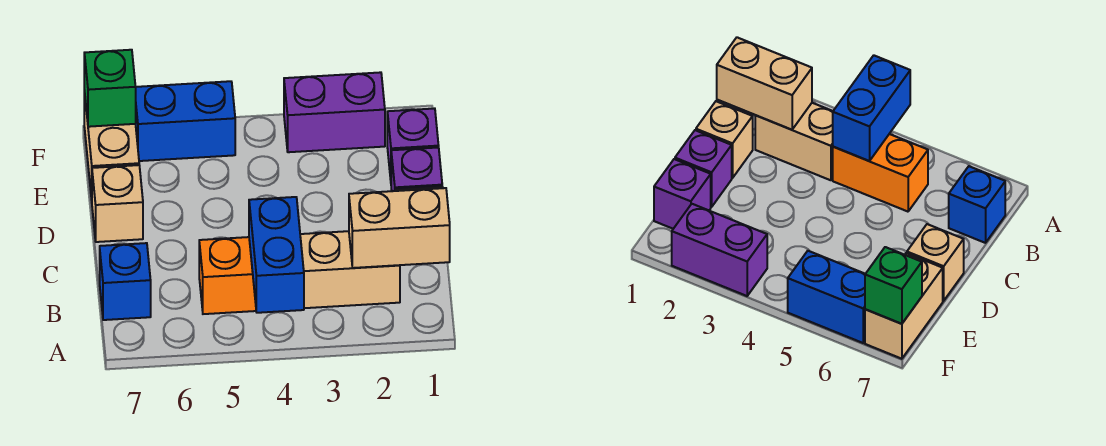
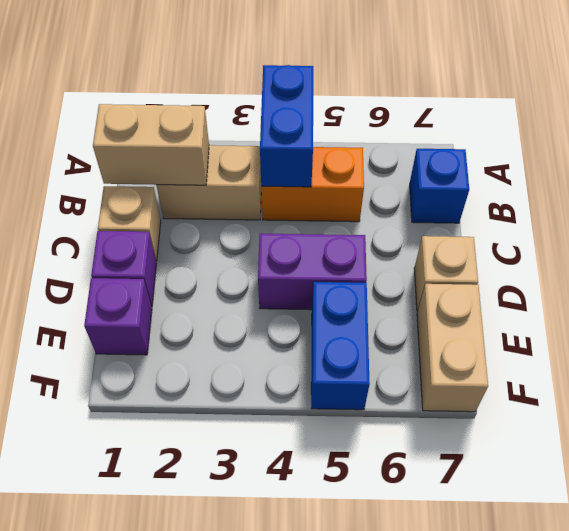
purple 1x2 brick [284,72,385,152] -> purple 1x2 brick moved to [258,233,367,310]
blue 1x2 brick [136,81,235,161] -> blue 1x2 brick turned to [311,282,370,410]
green 1x1 brick [84,50,136,127] -> none

